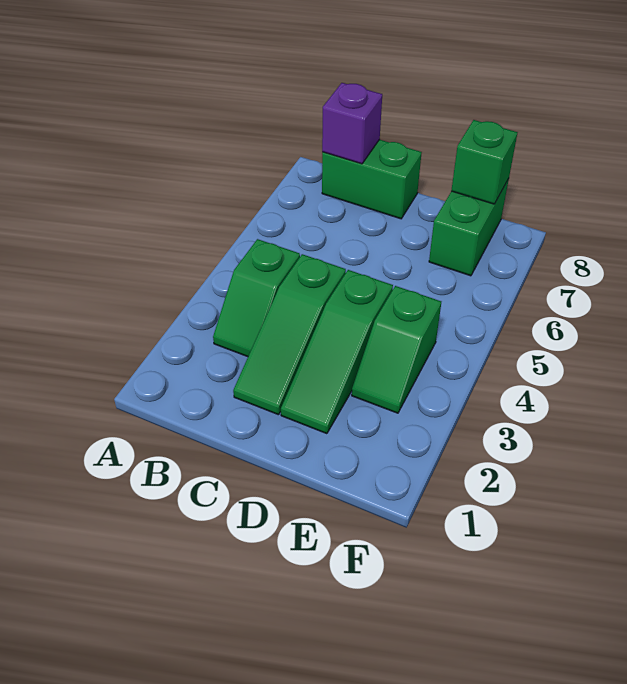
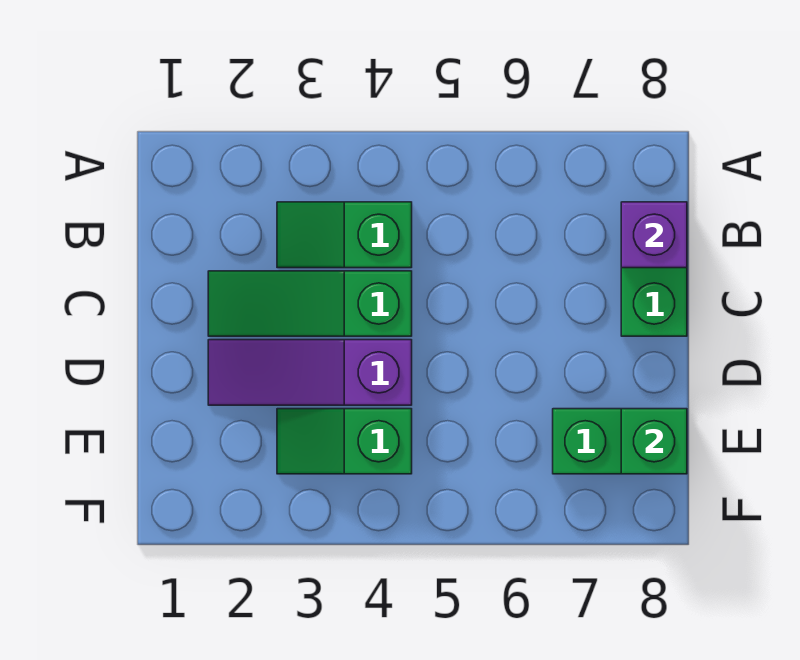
green 1x3 slope [281,270,393,434] -> purple 1x3 slope [208,340,412,405]

